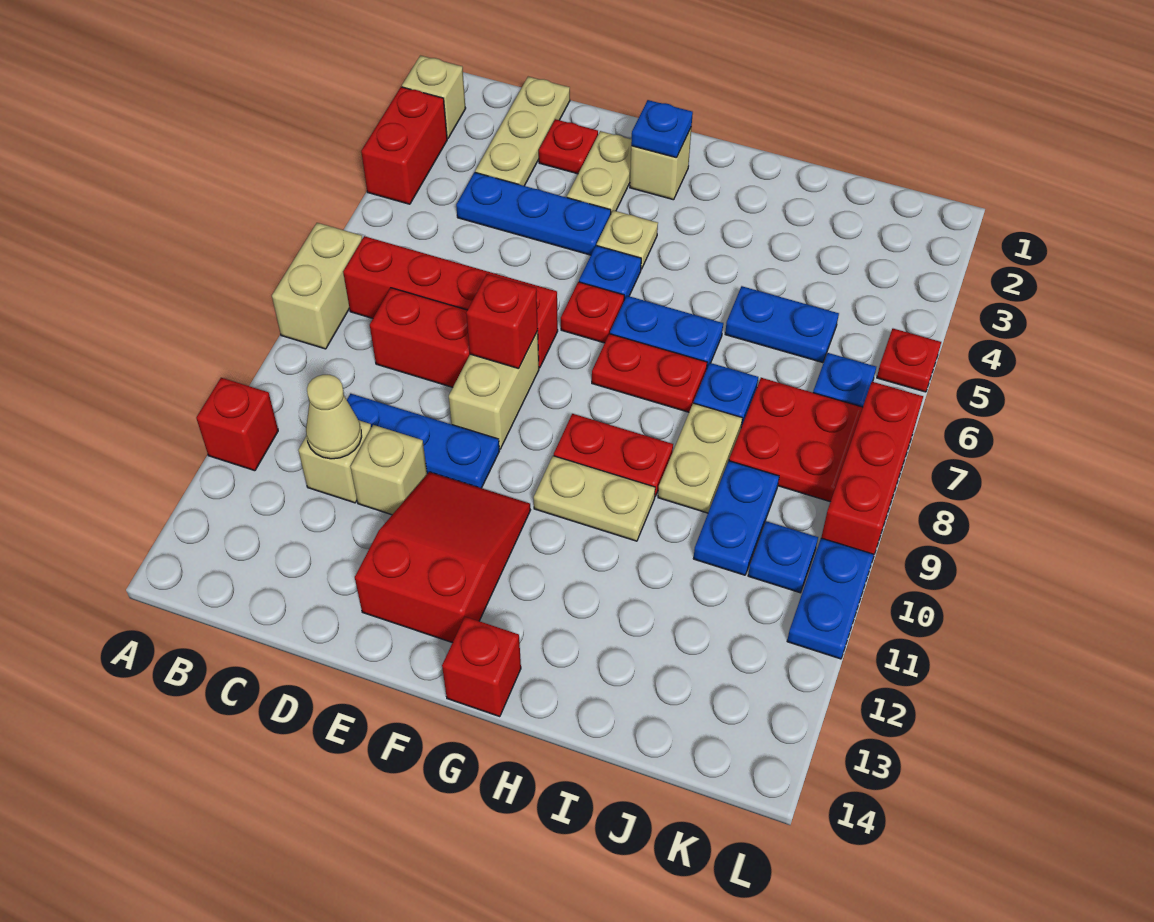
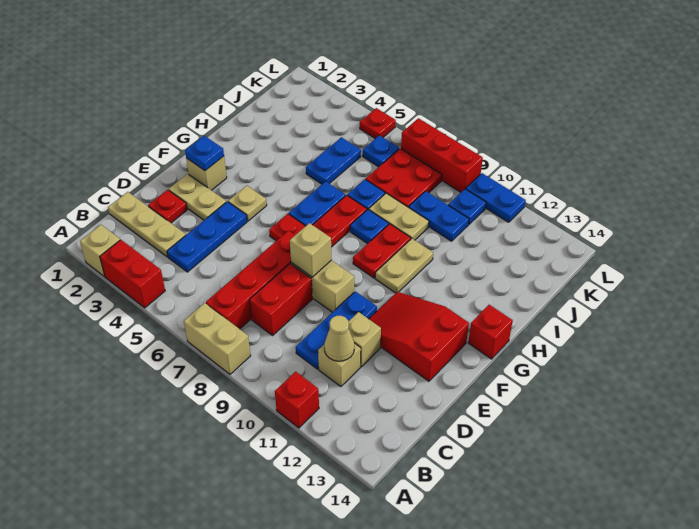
red 1x1 brick [466,274,538,369] -> tan 1x1 brick [290,223,332,277]
blue 1x1 plate [579,246,641,300] -> blue 1x1 plate moved to [350,209,389,244]

